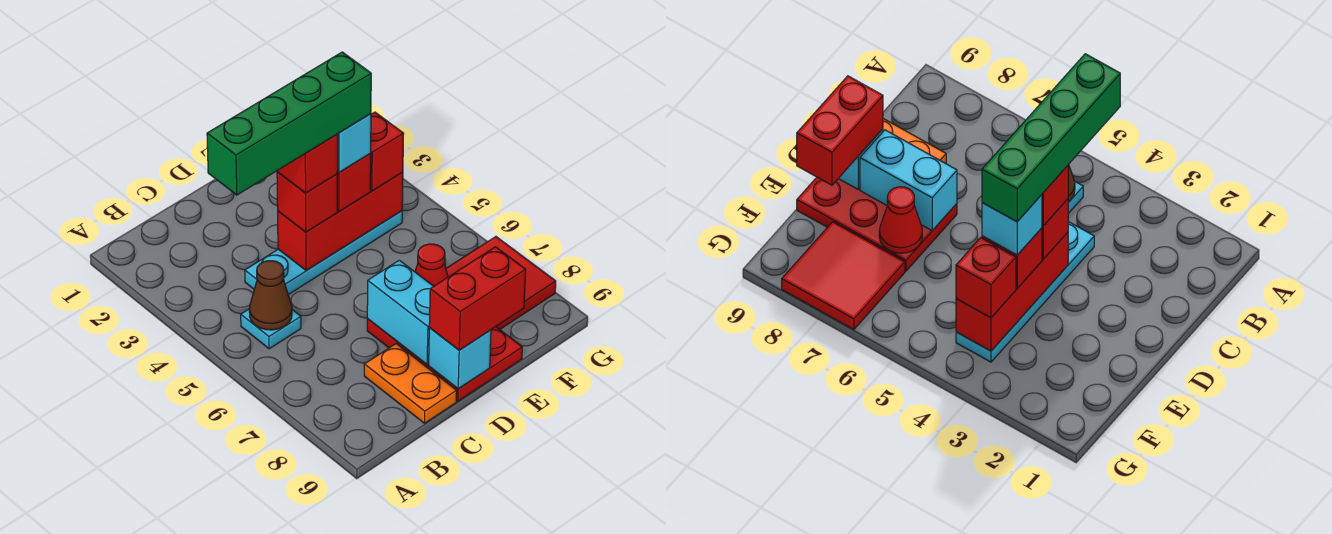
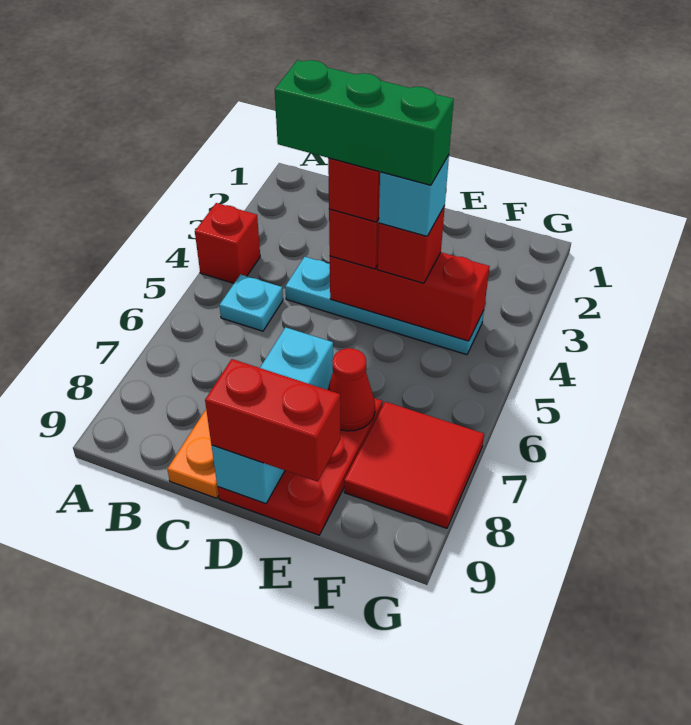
green 1x4 brick [207,52,371,195] -> green 1x3 brick [275,60,454,185]
brown 1x1 cone [249,261,292,330] -> none
red 1x1 brick [370,112,404,191] -> red 1x1 brick moved to [195,203,260,283]

